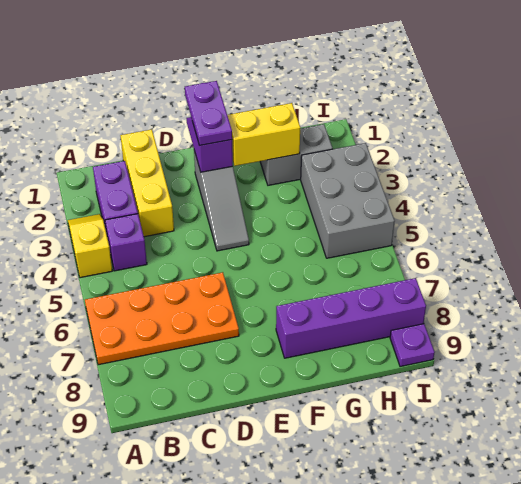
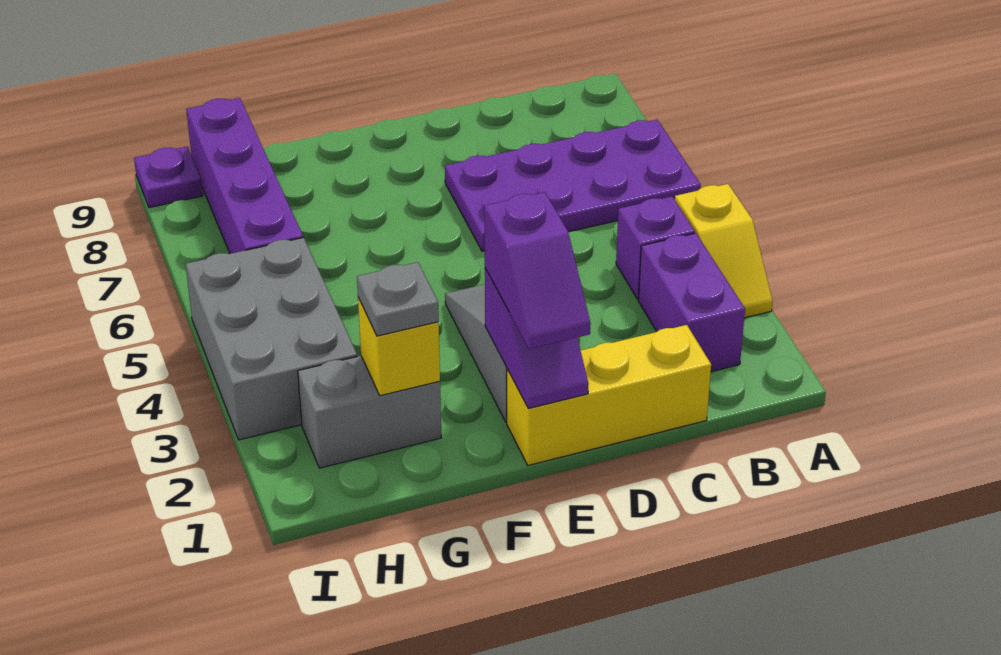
orange 2x4 plate [85,272,239,365] -> purple 2x4 plate [445,120,701,251]
yellow 1x3 brick [120,129,174,237] -> yellow 1x3 brick turned to [507,325,711,465]
purple 1x2 plate [185,81,232,146] -> purple 1x2 slope [484,192,591,349]
yellow 1x2 brick [227,103,300,166] -> yellow 1x1 brick [358,297,440,396]
purple 1x4 brick [276,278,426,358] -> purple 1x4 brick turned to [186,98,303,254]
none -> grey 1x1 plate [357,262,439,336]

